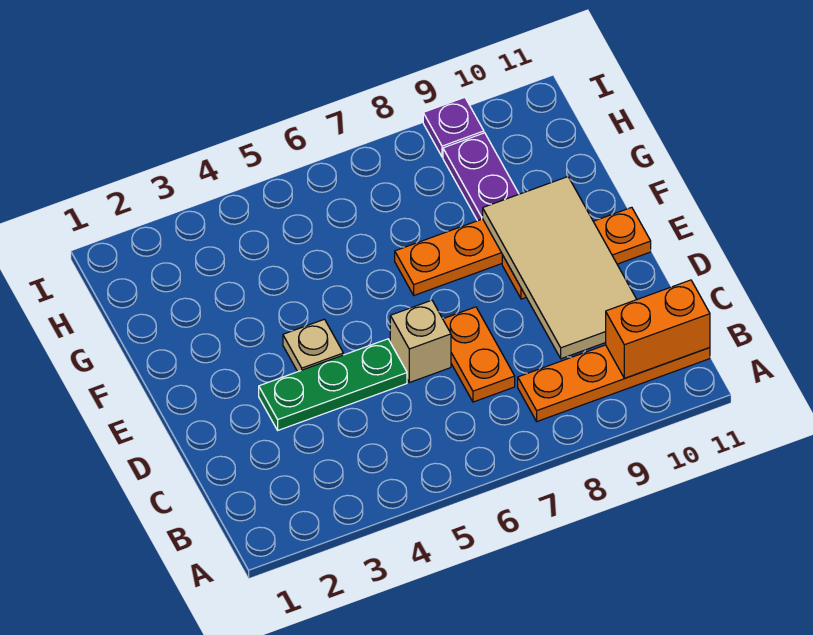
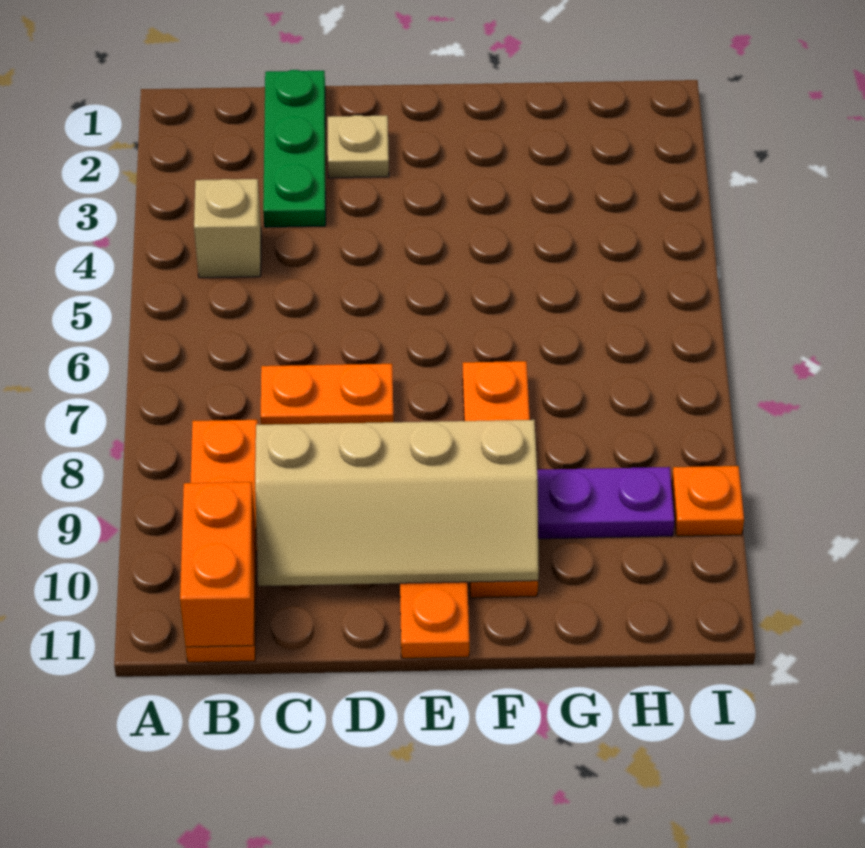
tan 2x4 tile [483,177,637,359] -> tan 2x4 slope [255,420,539,586]
green 1x3 plate [259,339,407,430] -> green 1x3 plate moved to [263,70,326,227]
tan 1x1 brick [390,300,451,383] -> tan 1x1 brick moved to [194,179,261,278]
tan 1x1 plate [283,319,343,372] -> tan 1x1 plate moved to [328,115,389,178]
purple 1x1 plate [423,97,484,157] -> orange 1x1 plate [672,466,744,536]

